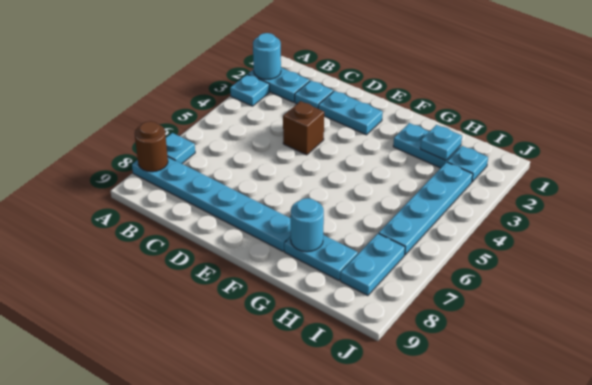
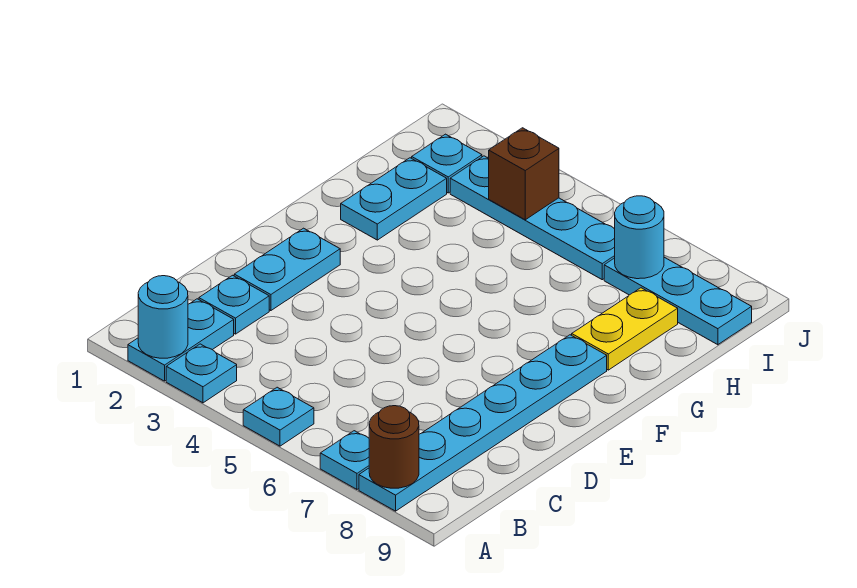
brown 1x1 brick [283,101,324,155] -> brown 1x1 brick moved to [489,128,559,220]
cyan 1x2 plate [284,235,358,280] -> yellow 1x2 plate [572,288,678,370]
cyan 1x1 round brick [291,198,324,252] -> cyan 1x1 round brick moved to [615,196,664,279]
cyan 1x1 plate [420,125,462,160] -> cyan 1x1 plate moved to [243,387,314,446]
cyan 1x2 plate [340,233,405,296] -> cyan 1x3 plate [604,257,752,345]

